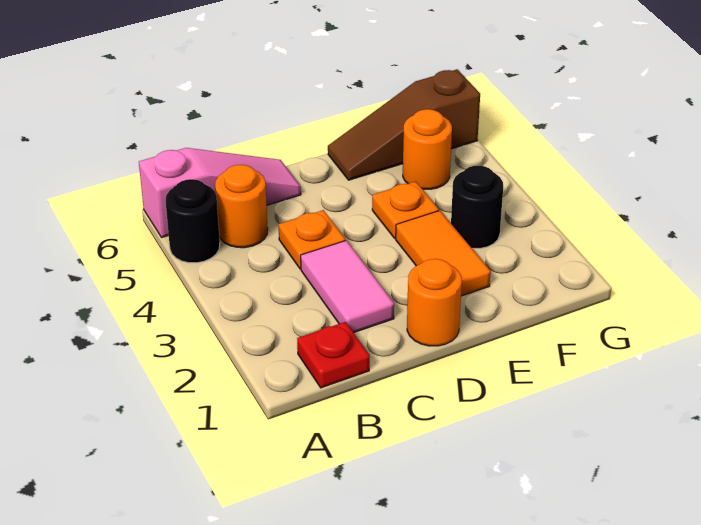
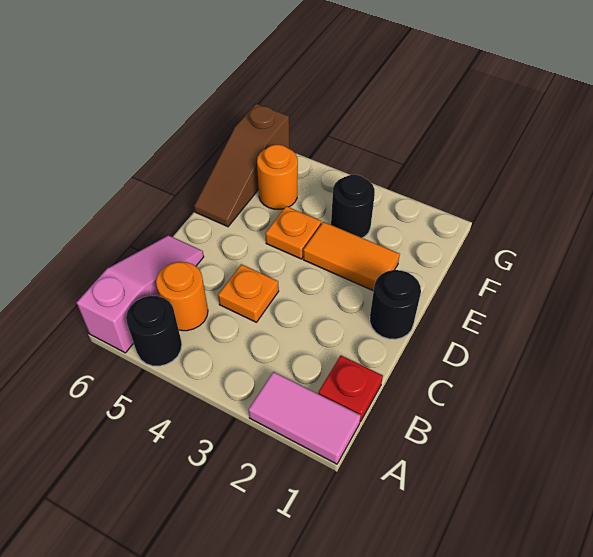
pink 1x2 tile [301,240,394,333] -> pink 1x2 tile moved to [249,372,361,464]
orange 1x1 round brick [407,259,462,346] -> black 1x1 round brick [370,270,421,339]

